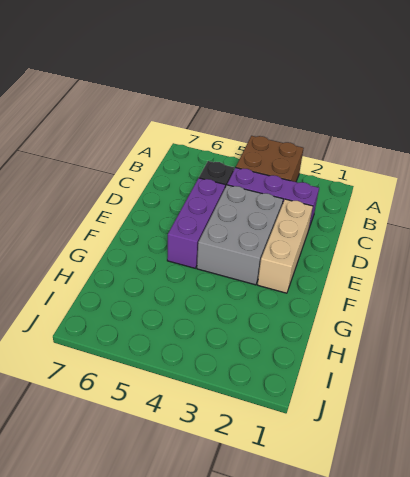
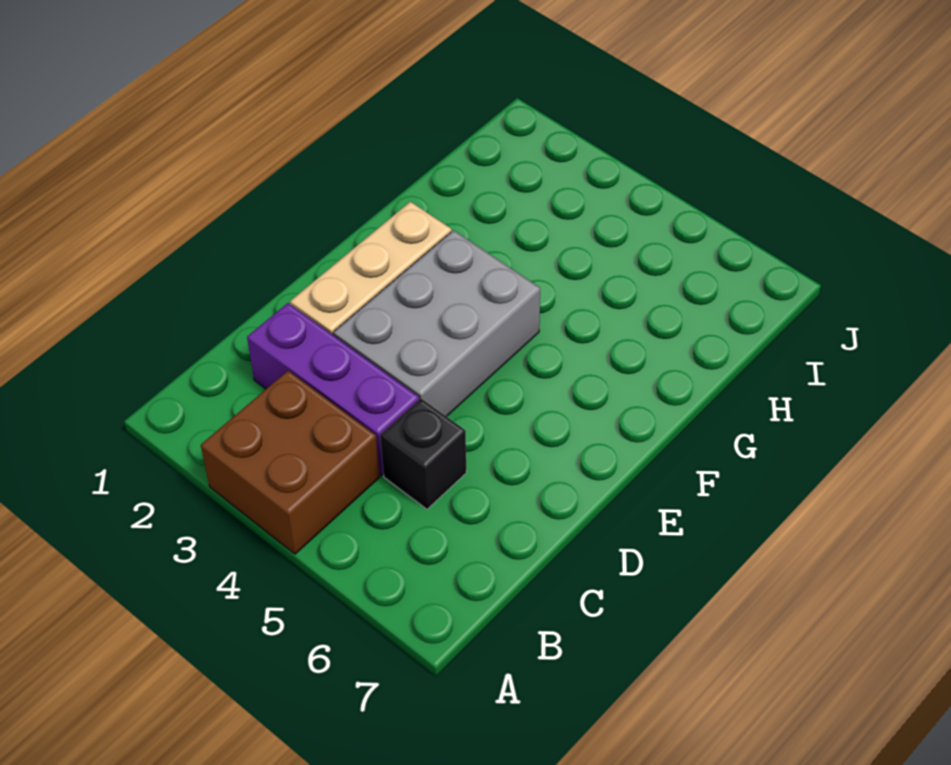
purple 1x3 brick [167,178,225,268] -> none

